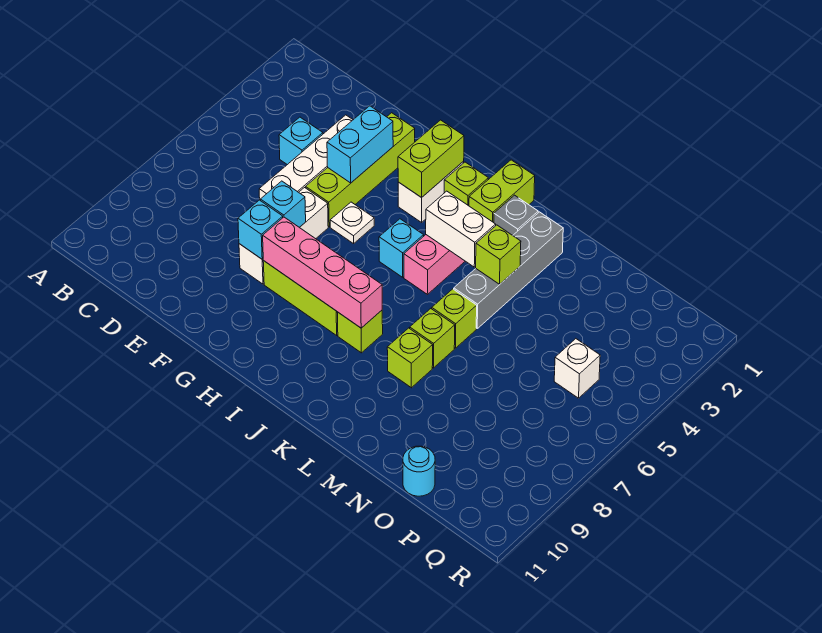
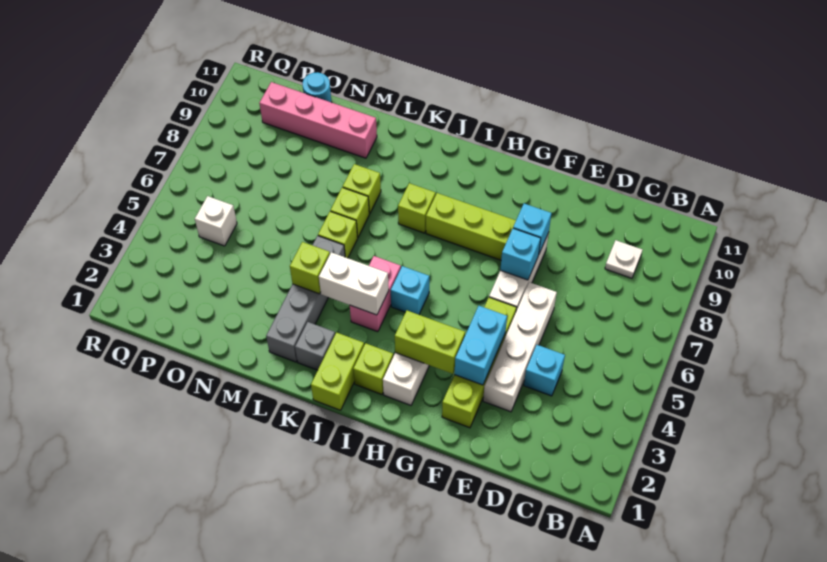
white 1x1 plate [330,202,374,244] -> white 1x1 plate moved to [605,240,642,278]
pink 1x4 brick [263,217,382,328] -> pink 1x4 brick moved to [259,82,377,158]
lime 1x2 brick [398,120,464,198] -> lime 1x2 brick turned to [395,311,465,374]

